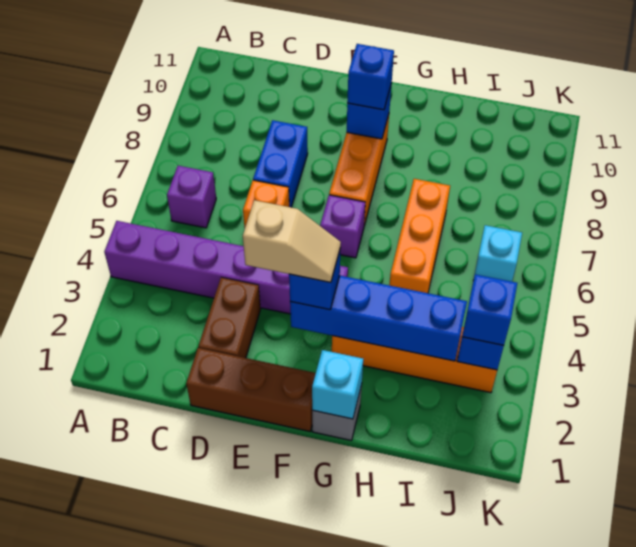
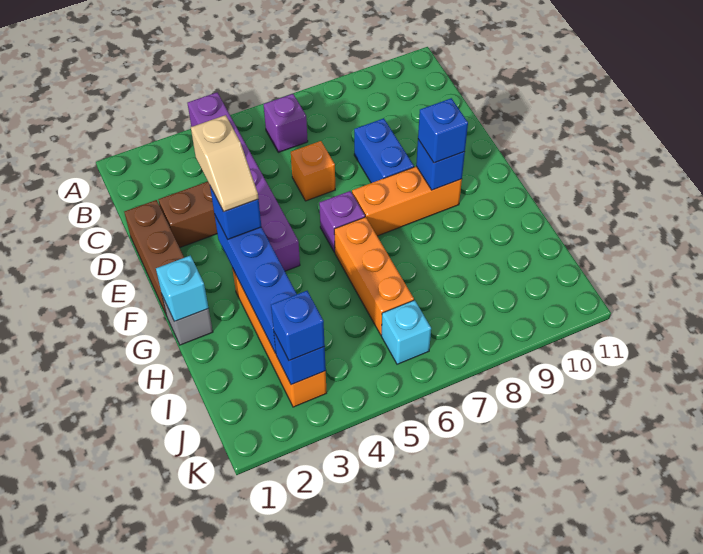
blue 1x2 brick [253,120,308,207] -> blue 1x2 brick turned to [354,118,414,183]
orange 1x3 brick [389,179,450,293] -> orange 1x3 brick turned to [334,217,414,335]

